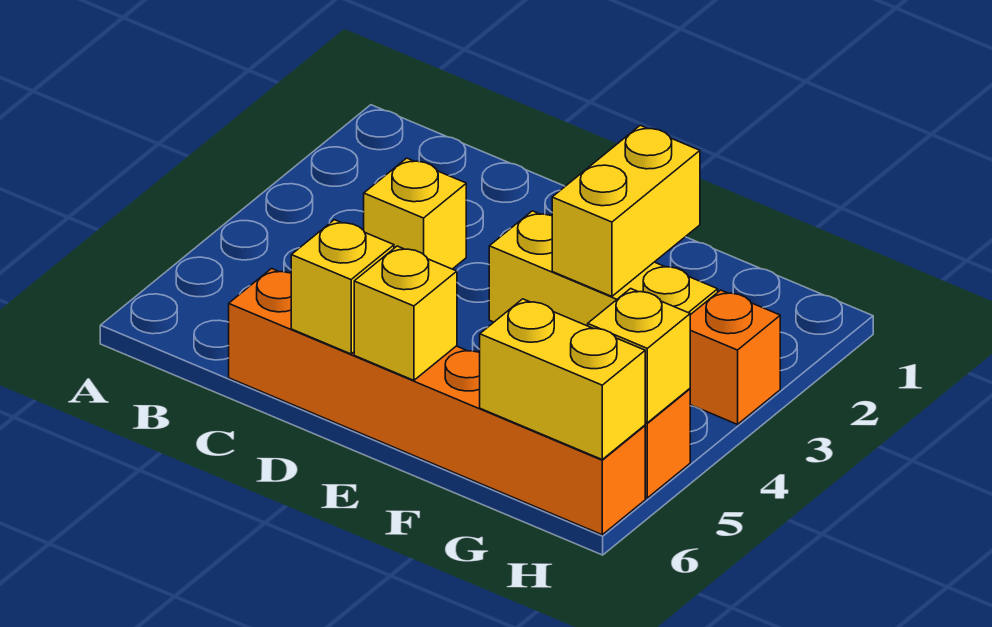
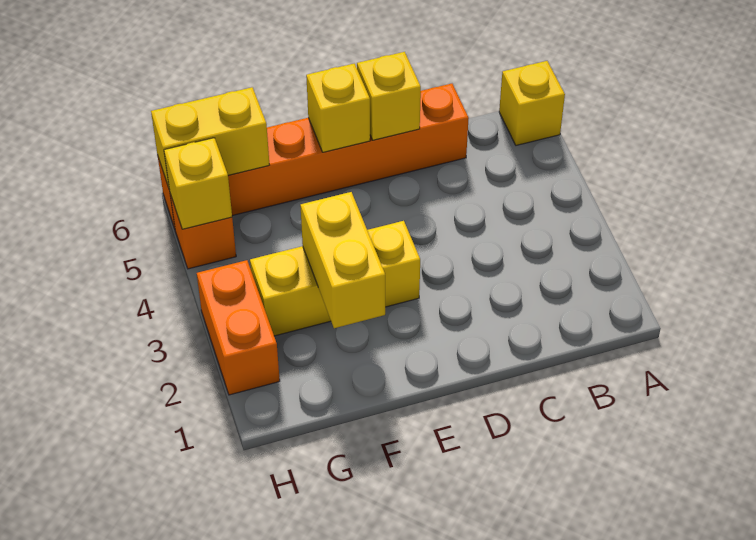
yellow 1x1 brick [364,158,466,269] -> yellow 1x1 brick moved to [499,61,565,145]
orange 1x1 brick [690,290,780,424] -> orange 1x2 brick [197,260,280,395]

